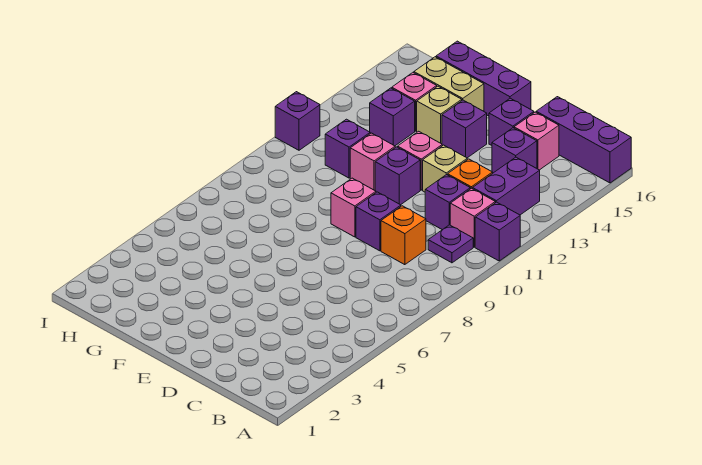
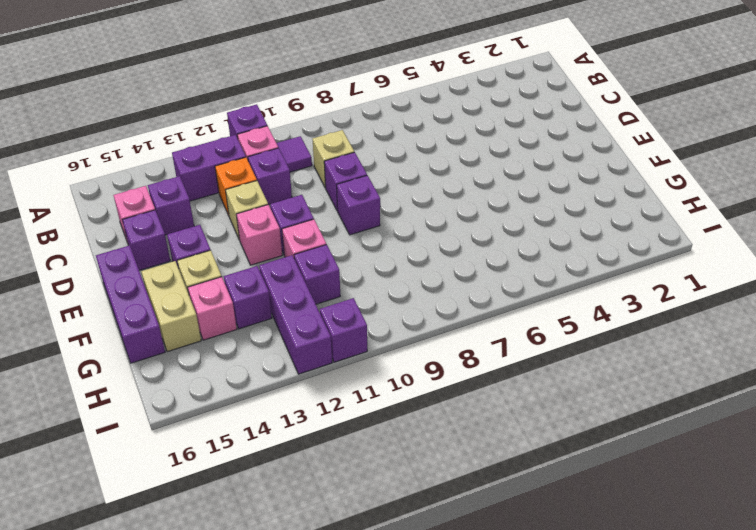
purple 1x3 brick [536,97,631,183] -> purple 1x3 brick moved to [259,255,332,374]
purple 1x1 plate [428,225,473,263] -> purple 1x1 tile [277,136,312,172]
orange 1x1 brick [381,206,426,265] -> tan 1x1 brick [313,130,354,188]
pink 1x1 brick [331,178,376,237] -> purple 1x1 brick [337,175,380,235]

